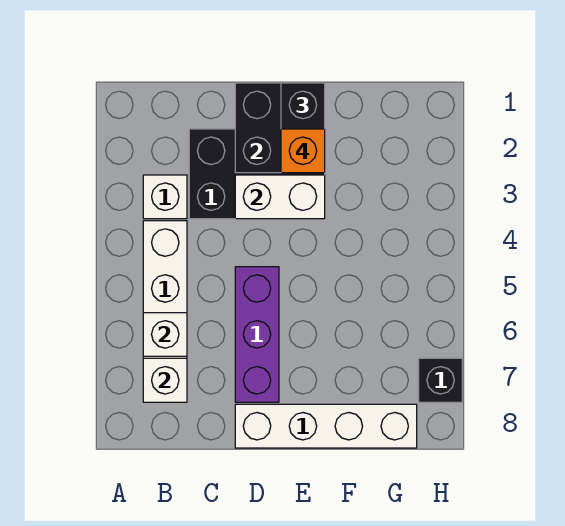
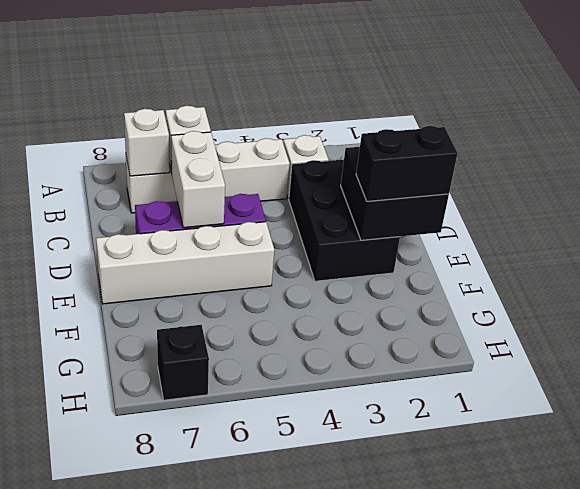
white 1x2 brick [235,175,325,219] -> white 1x2 brick moved to [171,131,225,228]
white 1x4 brick [235,404,417,448] -> white 1x4 brick turned to [96,222,274,304]
orange 1x1 brick [281,129,325,173] -> none

